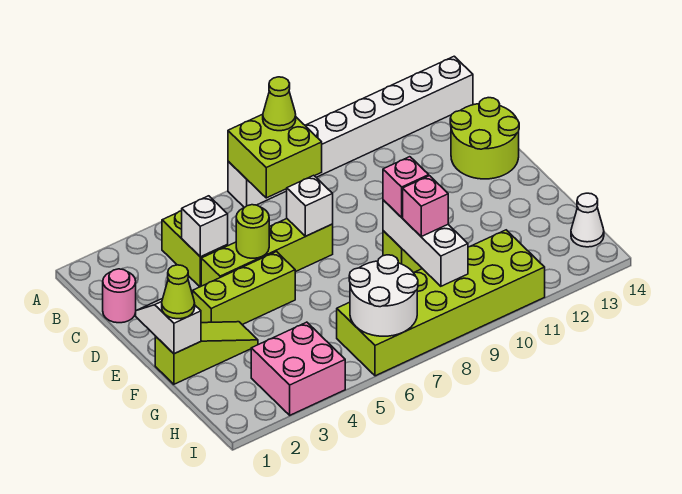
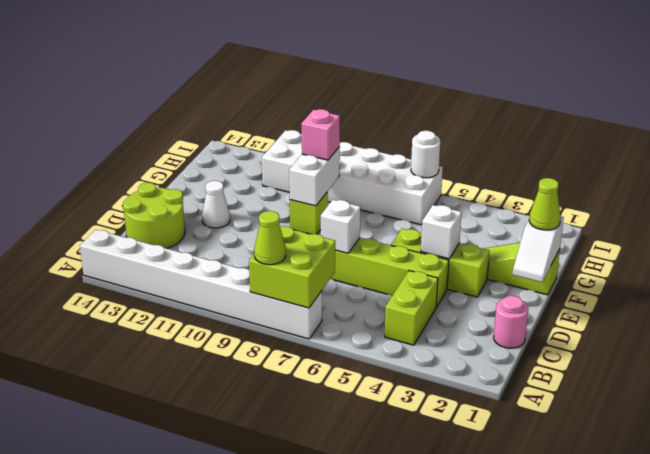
white 1x1 brick [182,196,228,257] -> white 1x1 brick moved to [421,205,462,259]
lime 1x1 round brick [236,205,269,258] -> none
white 1x3 brick [383,200,468,286] -> white 1x2 brick [289,147,340,206]
pink 1x1 brick [383,157,429,217] -> none
pink 2x2 brick [251,322,345,415] -> none
lime 2x6 brick [337,230,545,376] -> white 2x6 brick [262,130,443,225]
white 2x2 round brick [349,255,418,336] -> white 1x1 round brick [411,131,440,178]
white 1x1 cone [571,193,604,247] -> white 1x1 cone moved to [202,181,230,228]

